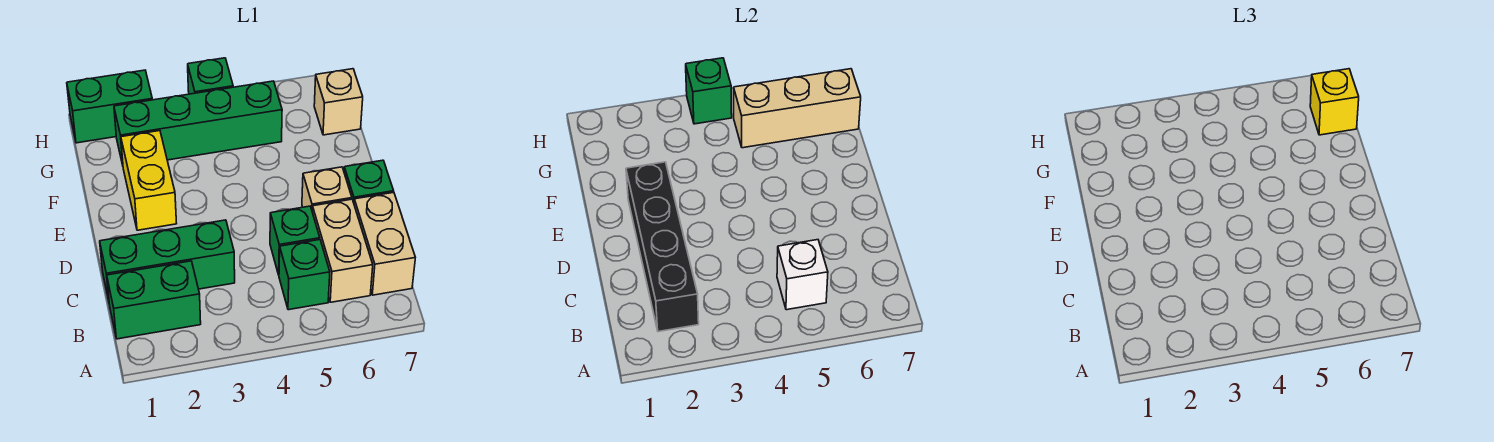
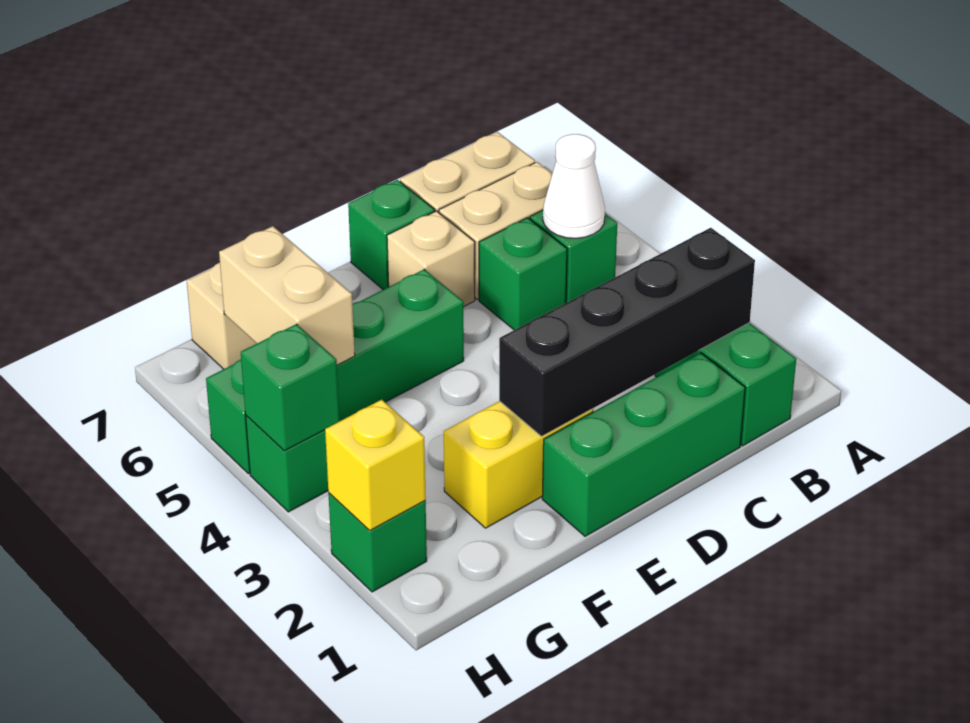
white 1x1 brick [777,240,828,310] -> white 1x1 cone [543,134,605,238]
green 1x3 brick [100,220,235,301] -> green 1x3 brick turned to [542,353,745,536]
green 1x4 brick [114,81,282,165] -> green 1x4 brick turned to [206,269,464,474]
tan 1x3 brick [734,69,861,148] -> tan 1x2 brick [219,226,355,365]
yellow 1x1 brick [1310,69,1359,135] -> yellow 1x1 brick moved to [325,400,426,530]
green 1x2 brick [67,70,152,143] -> green 1x1 brick [328,493,427,592]

